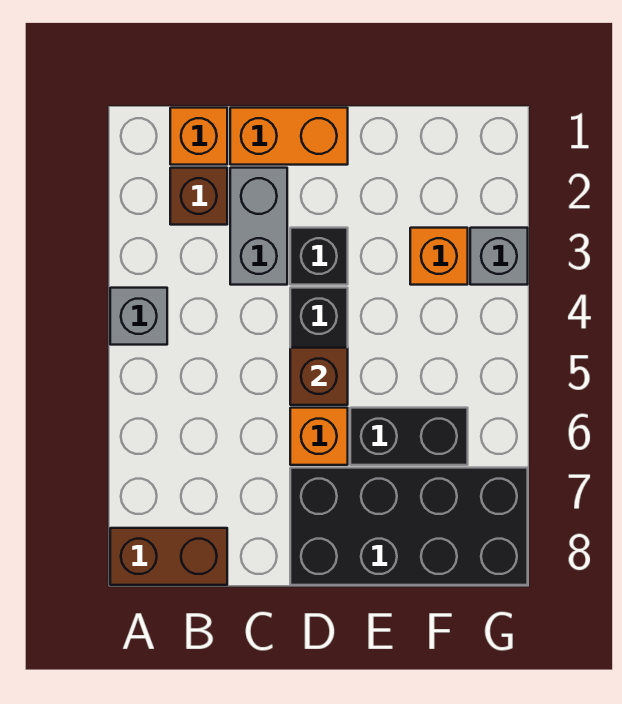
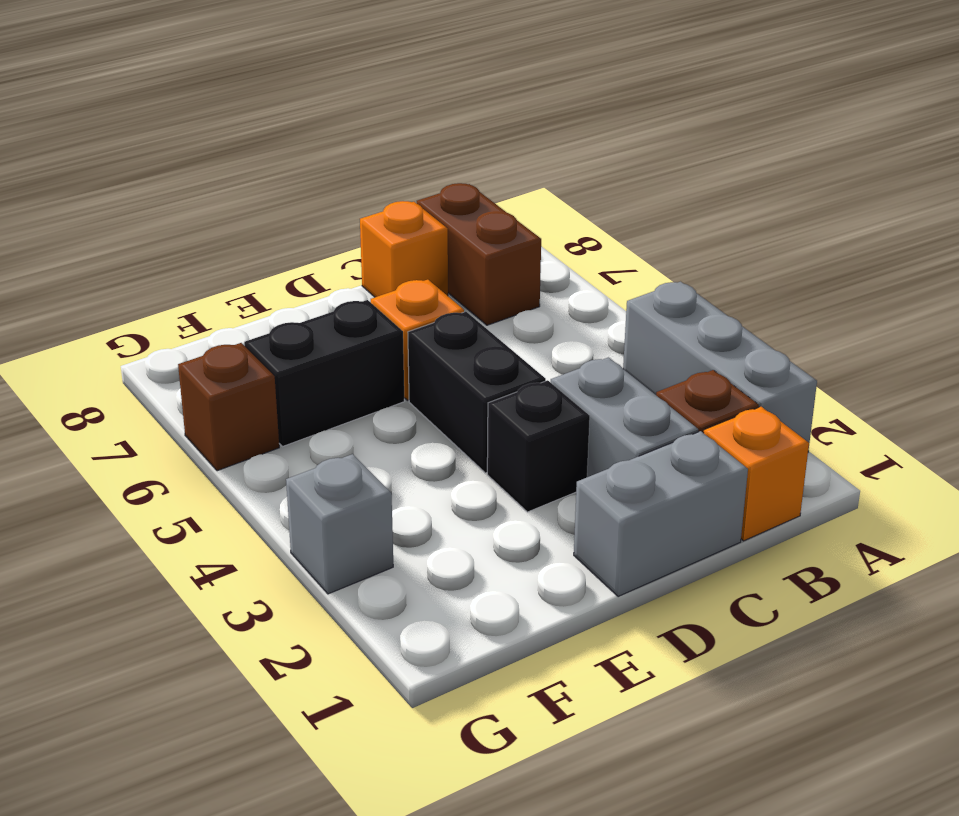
grey 1x1 brick [110,288,167,345] -> grey 1x3 brick [623,282,817,451]
brown 1x2 brick [110,528,227,585] -> brown 1x2 brick turned to [417,183,541,325]
orange 1x2 brick [230,108,348,165] -> grey 1x2 brick [574,431,748,597]
brown 1x1 brick [290,348,348,405] -> brown 1x1 brick moved to [178,343,279,471]
black 2x4 brick [290,468,528,585] -> none
orange 1x1 brick [410,228,468,285] -> orange 1x1 brick moved to [360,201,448,297]

